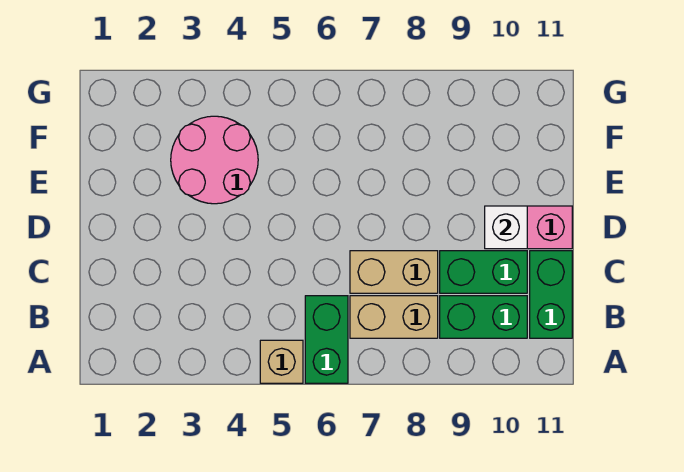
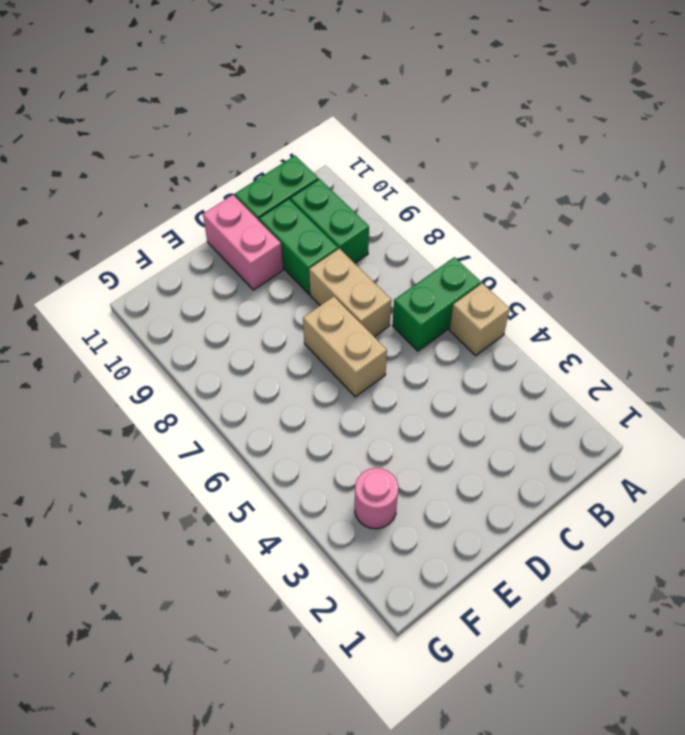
tan 1x2 brick [350,296,438,338] -> tan 1x2 brick moved to [303,296,387,397]
white 1x1 brick [485,206,527,249] -> none
pink 2x2 round brick [171,116,258,204] -> pink 1x1 round brick [355,468,398,529]

